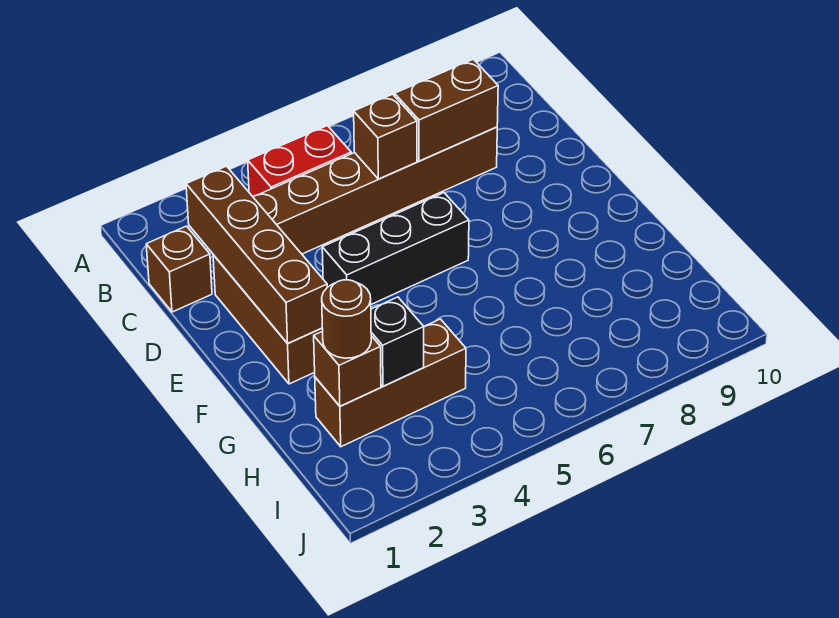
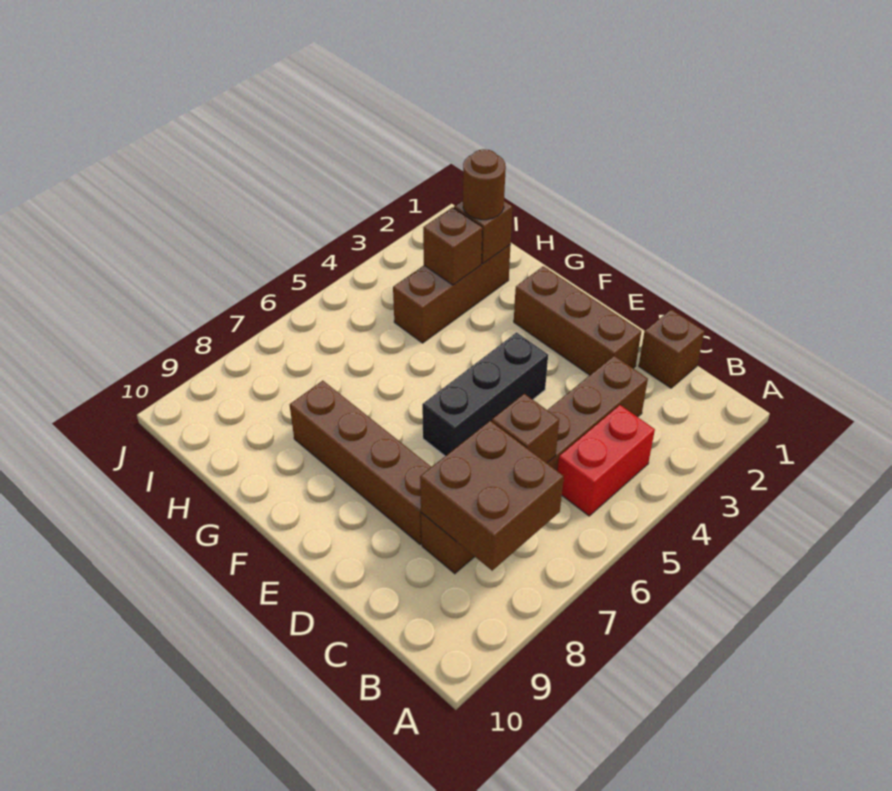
brown 1x4 brick [186,166,327,343] -> brown 1x4 brick moved to [290,381,431,544]
brown 1x2 brick [395,59,498,161] -> brown 2x2 brick [420,421,564,571]
black 1x1 brick [371,297,424,386] -> brown 1x1 brick [423,207,482,285]

